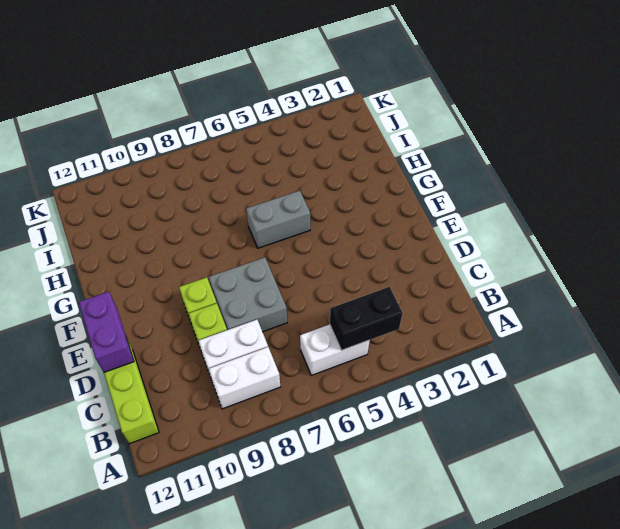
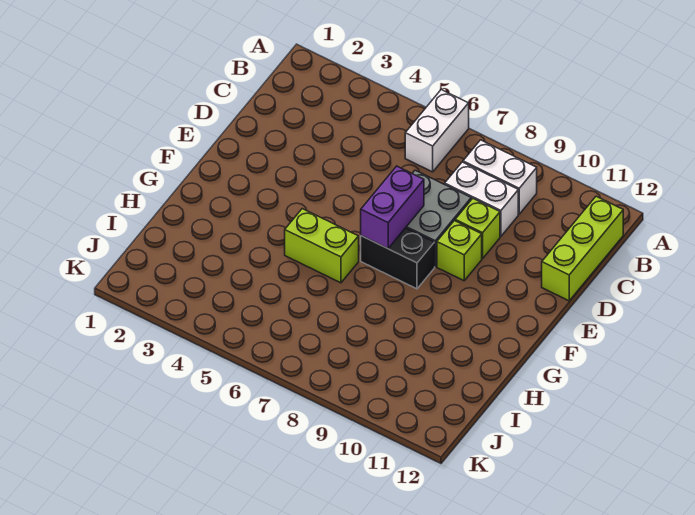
black 1x2 brick [330,287,403,350] -> black 1x2 brick moved to [361,228,435,289]
white 1x2 brick [300,324,370,375] -> white 1x2 brick turned to [405,90,469,172]
purple 1x2 brick [79,292,134,372] -> purple 1x2 brick moved to [361,166,424,248]
grey 1x2 brick [246,191,310,248] -> lime 1x2 brick [285,209,359,283]

